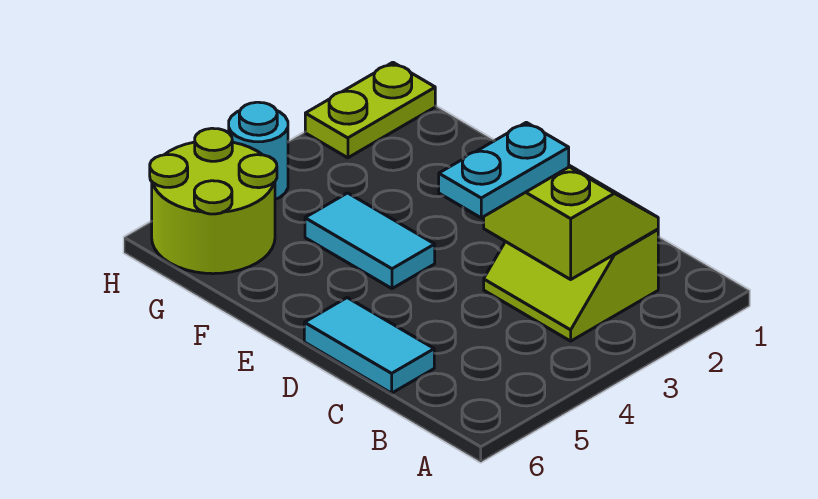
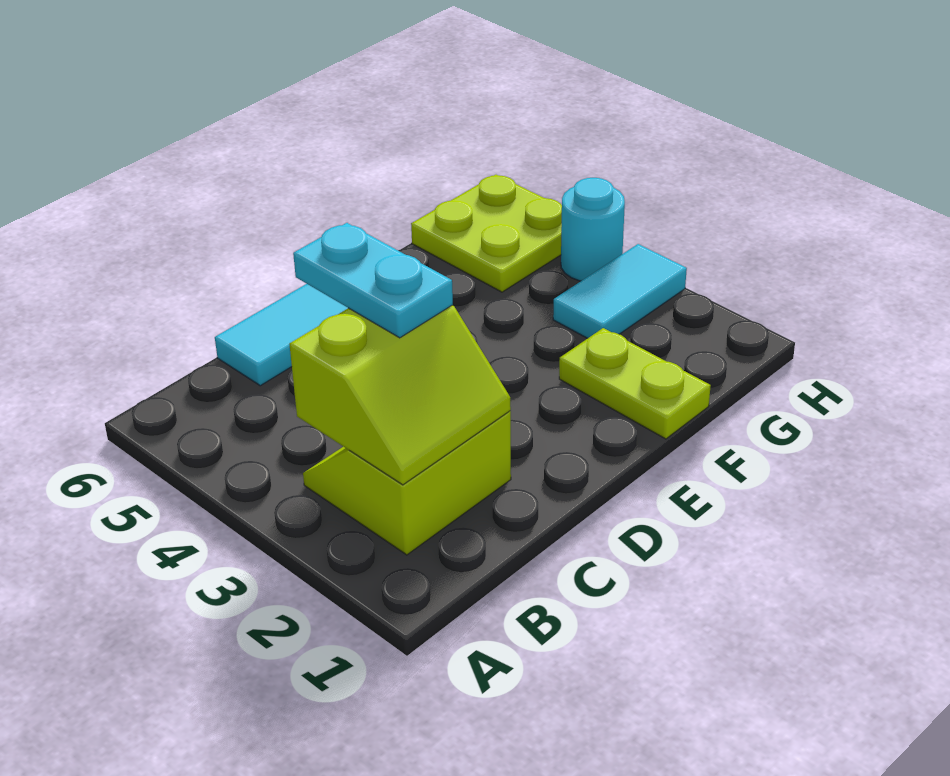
cyan 1x2 tile [305,193,435,289] -> cyan 1x2 tile moved to [553,244,687,338]
lime 2x2 round brick [150,128,277,274] -> lime 2x2 plate [411,175,562,292]
lime 1x2 plate [305,62,435,158] -> lime 1x2 plate moved to [559,328,711,439]

